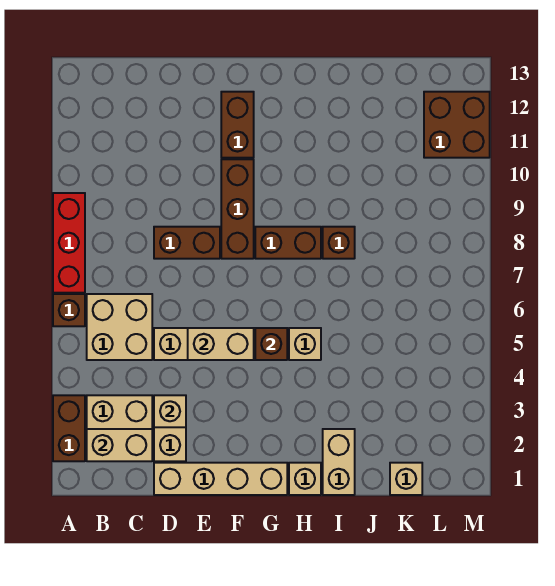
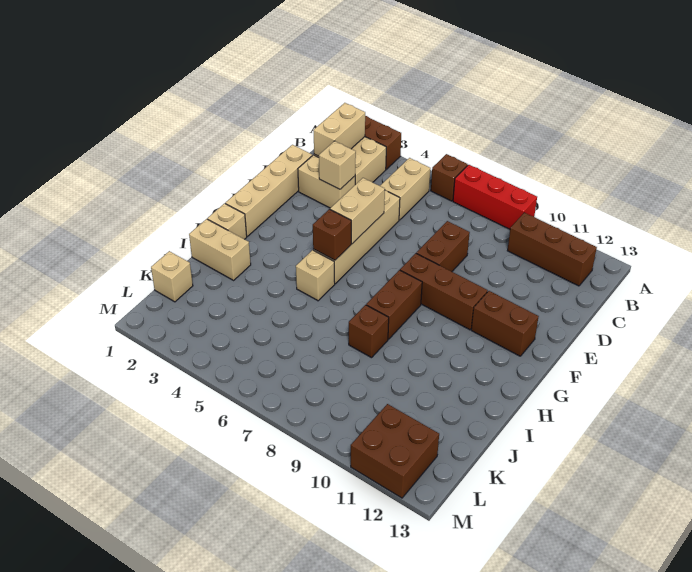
tan 2x2 brick [87,294,152,360] -> tan 1x2 brick [380,158,430,220]
none -> brown 1x3 brick [507,213,597,286]

